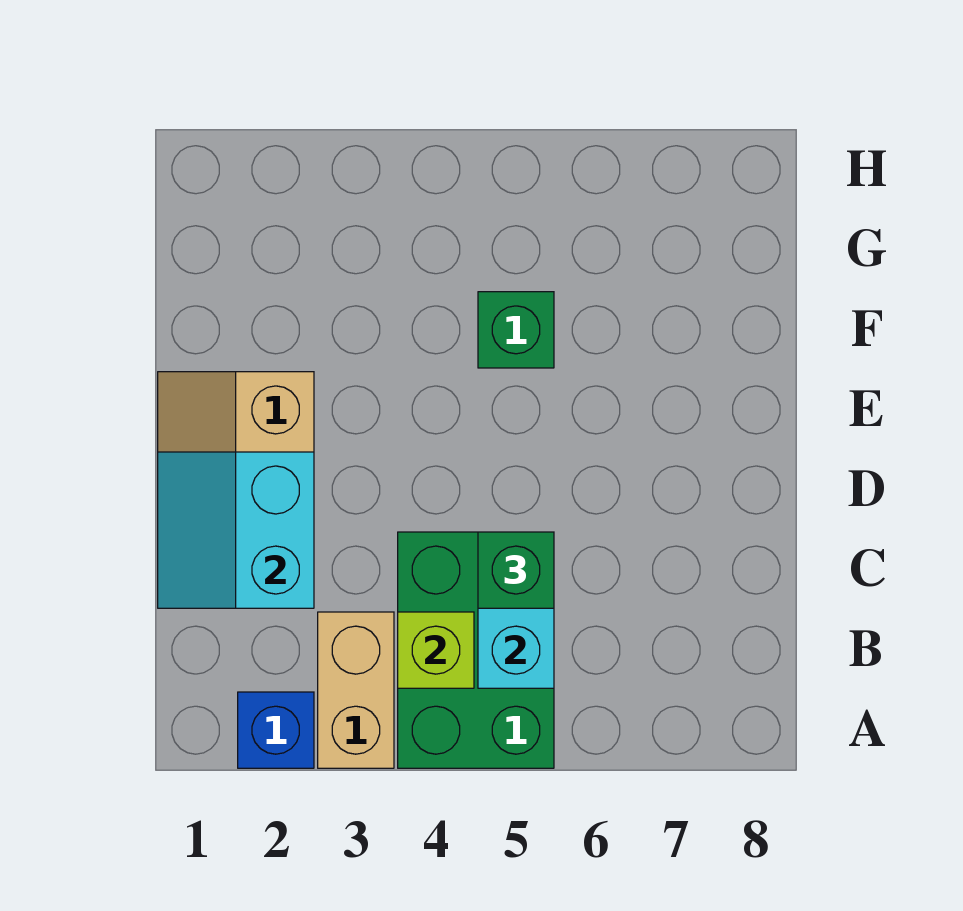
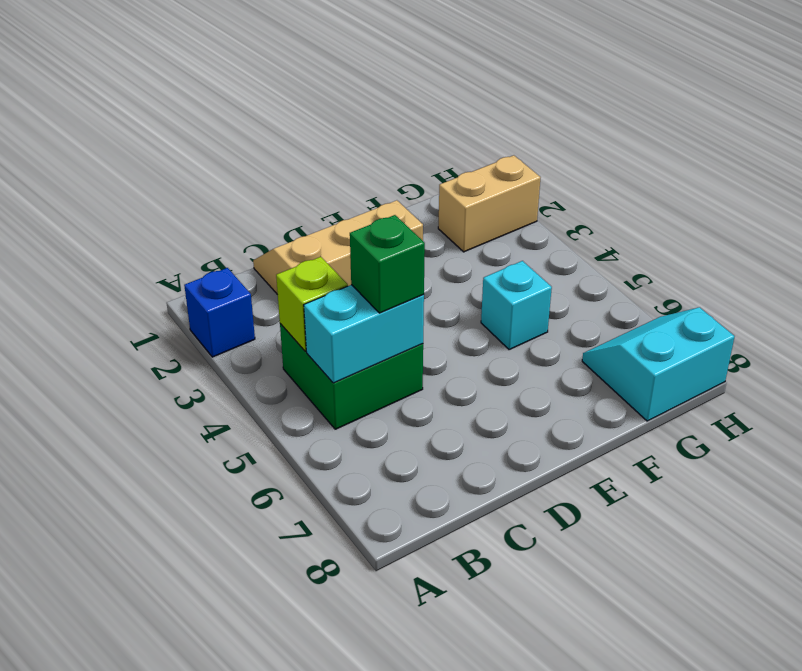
tan 1x2 brick [318,612,394,768] -> tan 1x2 brick moved to [438,155,541,252]
green 2x3 brick [398,532,554,768] -> green 2x2 brick [280,324,423,429]
cyan 2x2 slope [158,452,314,608] -> cyan 2x2 slope moved to [582,307,735,421]
green 1x1 brick [478,292,554,368] -> cyan 1x1 brick [481,261,552,350]

